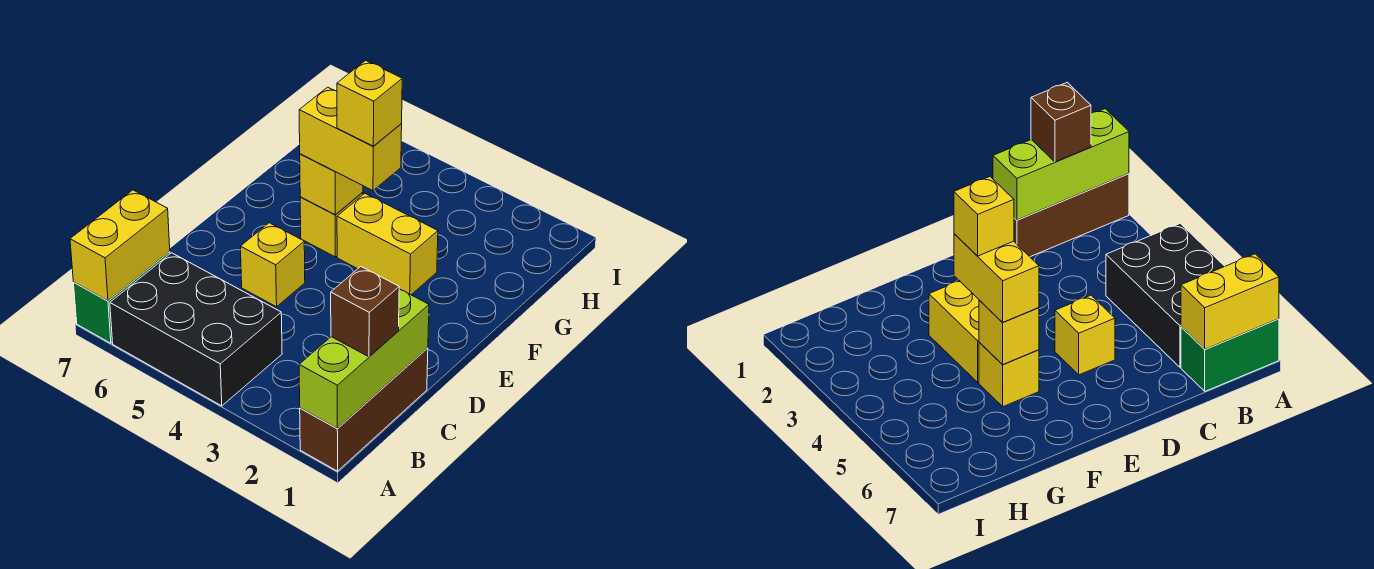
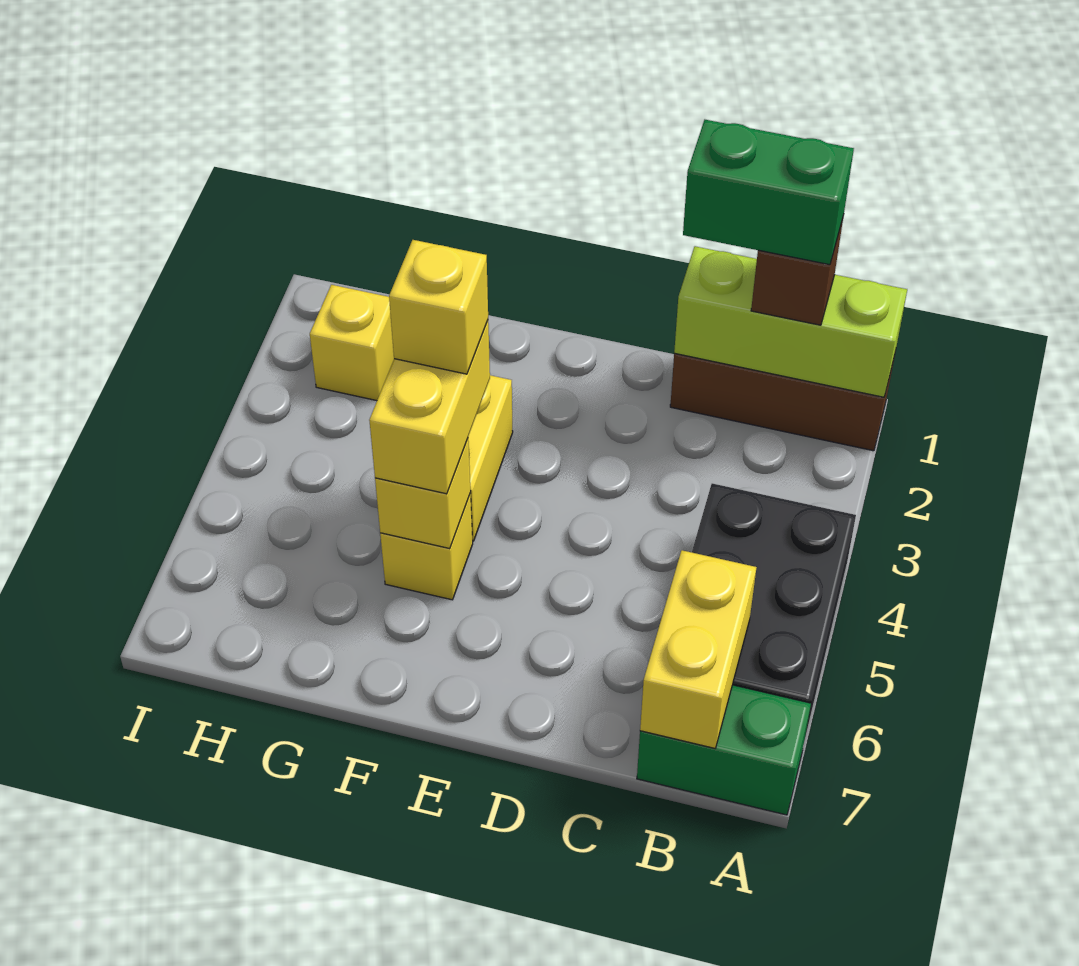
yellow 1x2 brick [70,190,170,301] -> yellow 1x2 brick turned to [640,550,757,748]
none -> green 1x2 brick [683,120,854,265]
yellow 1x1 brick [240,223,305,307] -> yellow 1x1 brick moved to [310,285,394,401]

